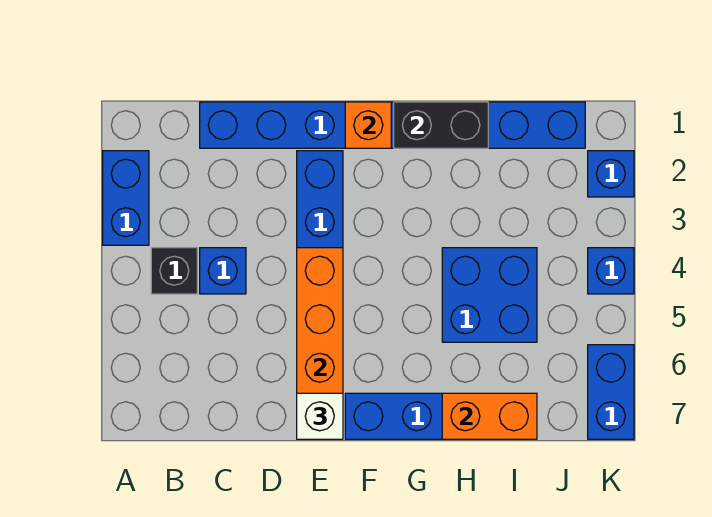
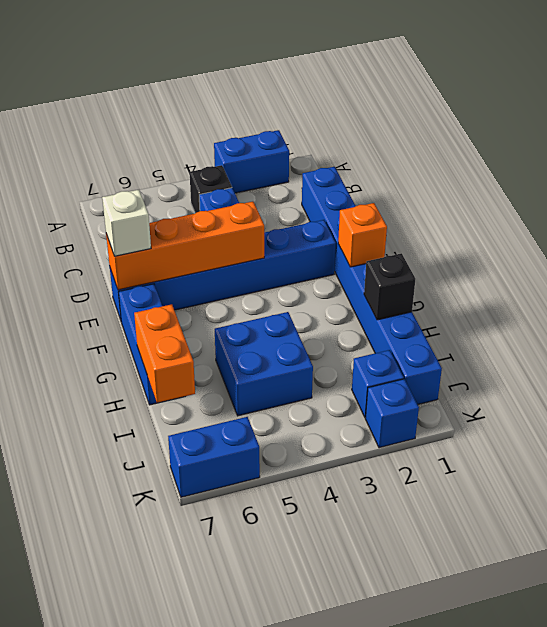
black 1x2 brick [394,102,488,148] -> black 1x1 brick [364,253,415,320]
blue 1x1 brick [588,248,634,294] -> blue 1x1 brick moved to [352,350,404,417]

